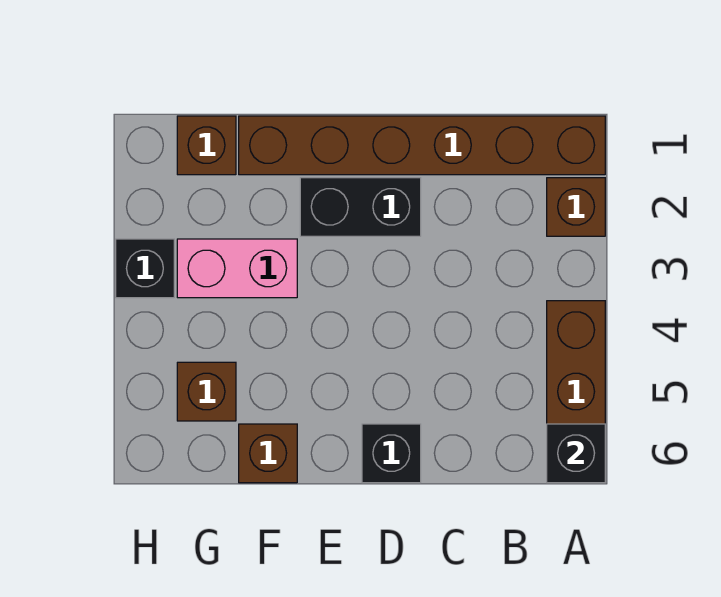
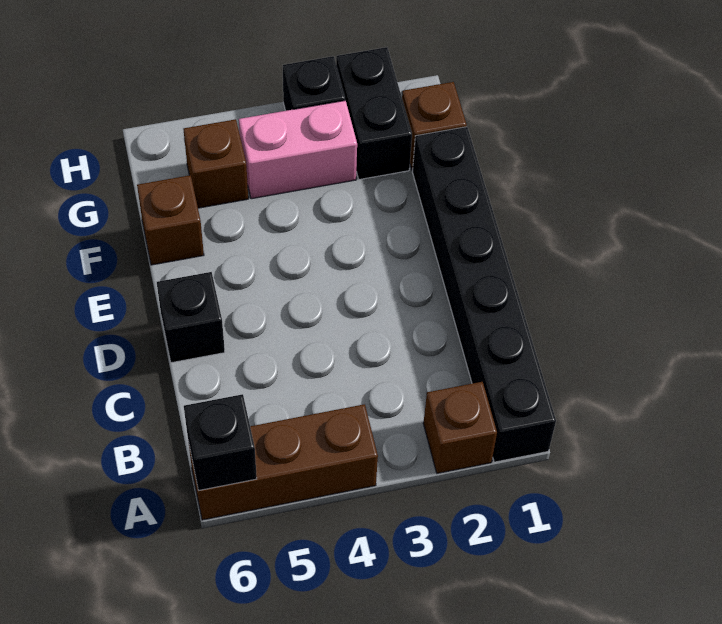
brown 1x6 brick [239,116,605,175] -> black 1x6 brick [413,127,556,462]
black 1x2 brick [300,178,421,236] -> black 1x2 brick moved to [336,47,412,180]
pink 1x2 brick [177,239,297,298] -> pink 1x2 brick turned to [239,101,357,199]

